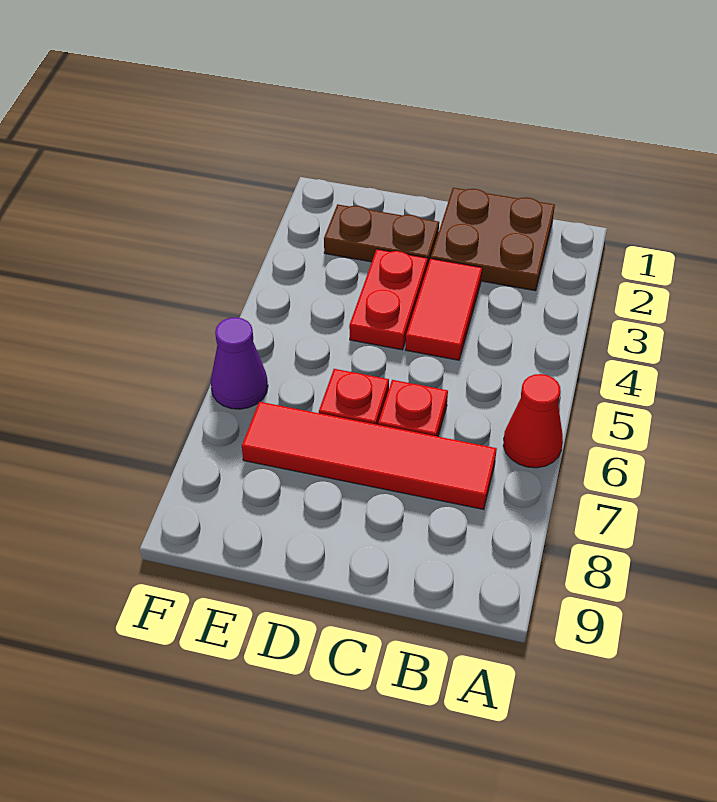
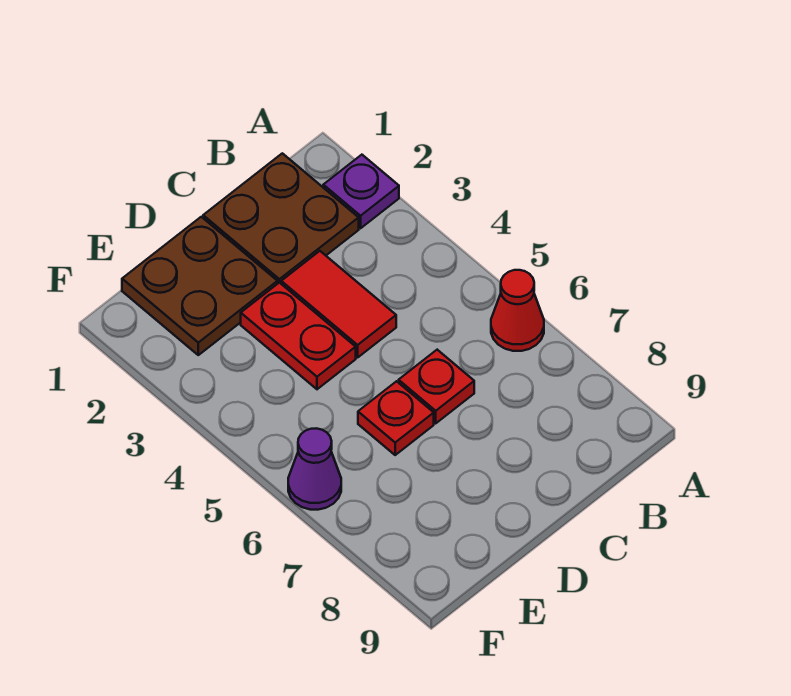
none -> purple 1x1 plate [323,155,399,228]
red 1x4 tile [242,402,497,510] -> none
brown 1x2 plate [324,204,439,267] -> brown 2x2 plate [122,217,278,355]

